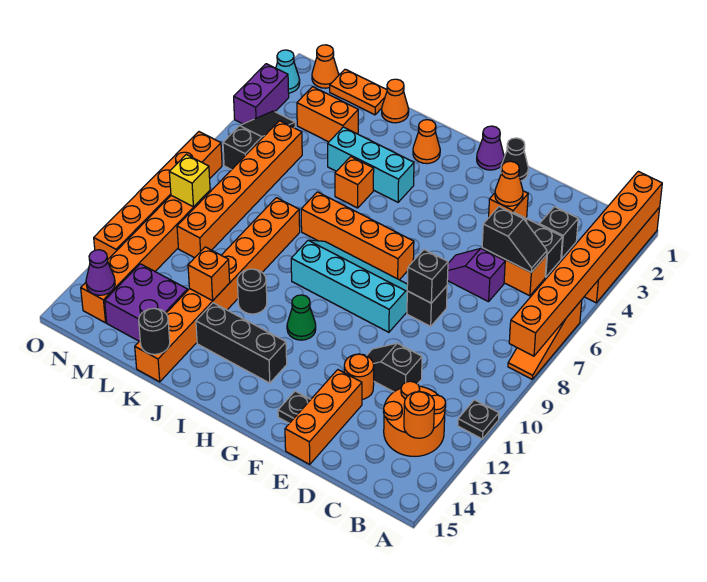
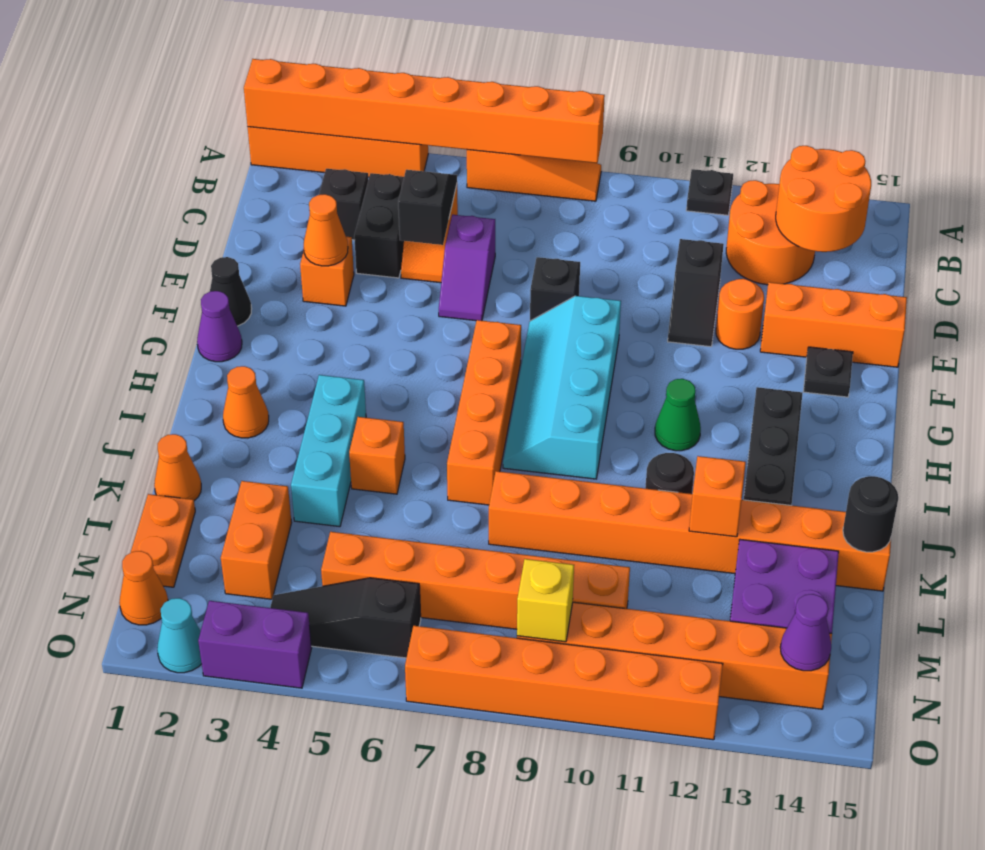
orange 1x1 round brick [404,392,434,438] -> orange 2x2 round brick [776,146,871,252]
black 1x1 brick [407,250,448,303] -> none

